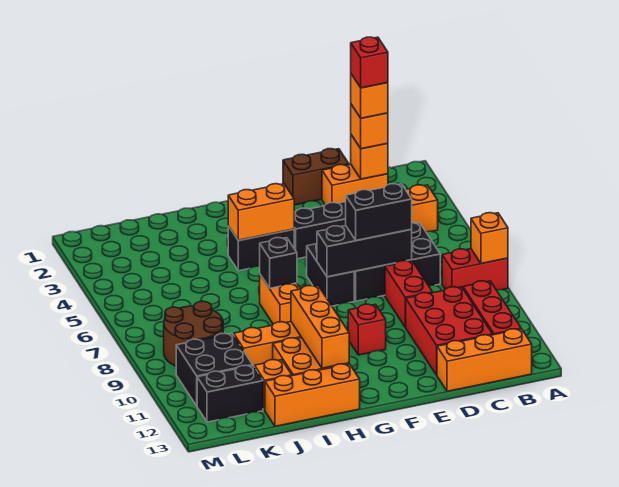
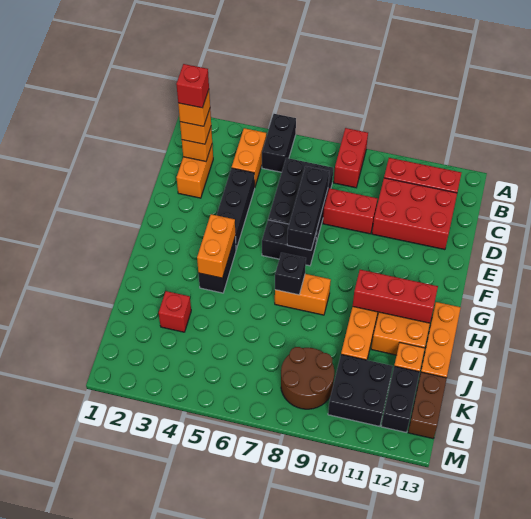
orange 1x1 brick [471,213,508,264] -> none
orange 1x3 brick [437,329,532,391] -> none
brown 1x2 brick [283,149,349,205] -> brown 1x2 brick moved to [408,372,447,439]
black 1x2 brick [346,184,412,240] -> black 1x2 brick moved to [262,114,296,172]
red 1x1 brick [348,304,386,355] -> red 1x1 brick moved to [159,291,191,332]
orange 1x3 brick [291,286,349,368] -> red 1x3 brick [353,270,438,323]

